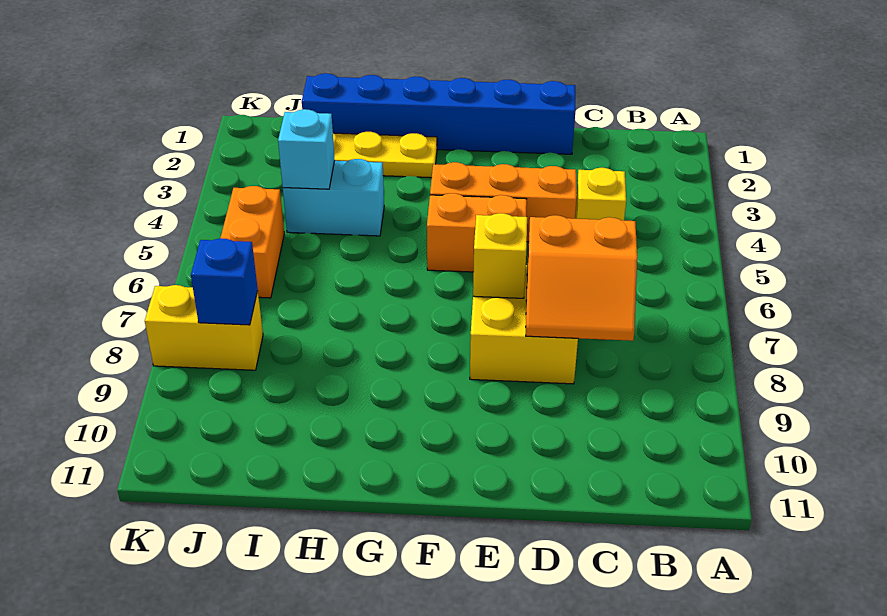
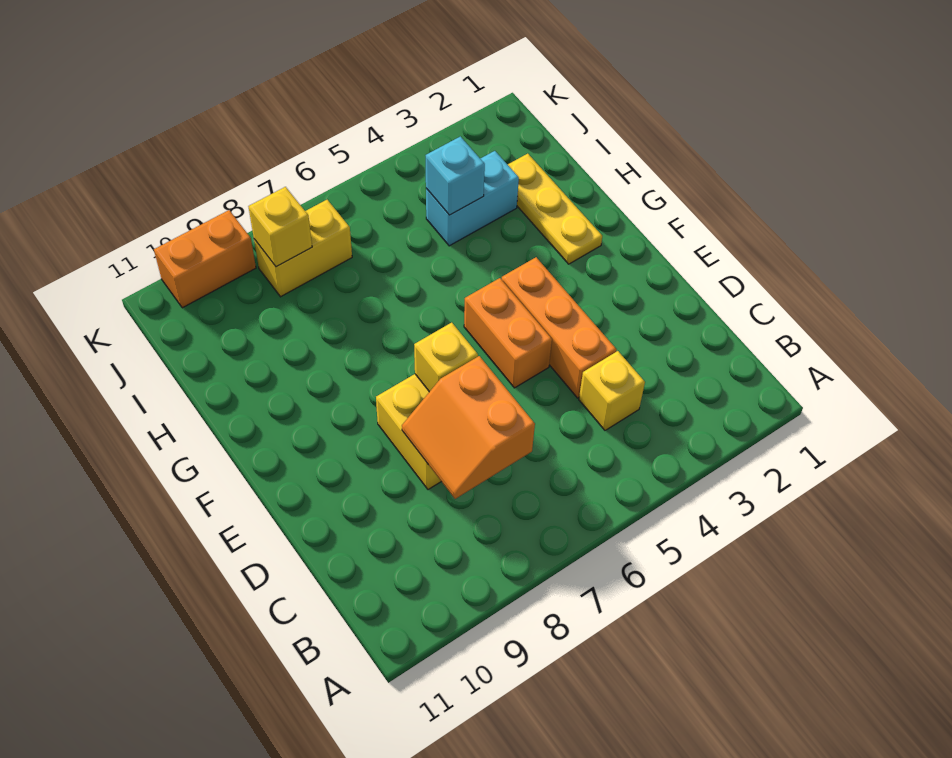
blue 1x6 brick [302,73,575,154] -> none
cyan 1x2 brick [283,159,384,236] -> cyan 1x2 brick turned to [426,151,519,246]
orange 1x2 brick [221,186,284,298] -> orange 1x2 brick moved to [154,210,256,308]
yellow 1x2 brick [145,285,263,370] -> yellow 1x2 brick turned to [254,200,352,297]
blue 1x1 brick [191,238,258,325] -> yellow 1x1 brick [248,187,312,267]

